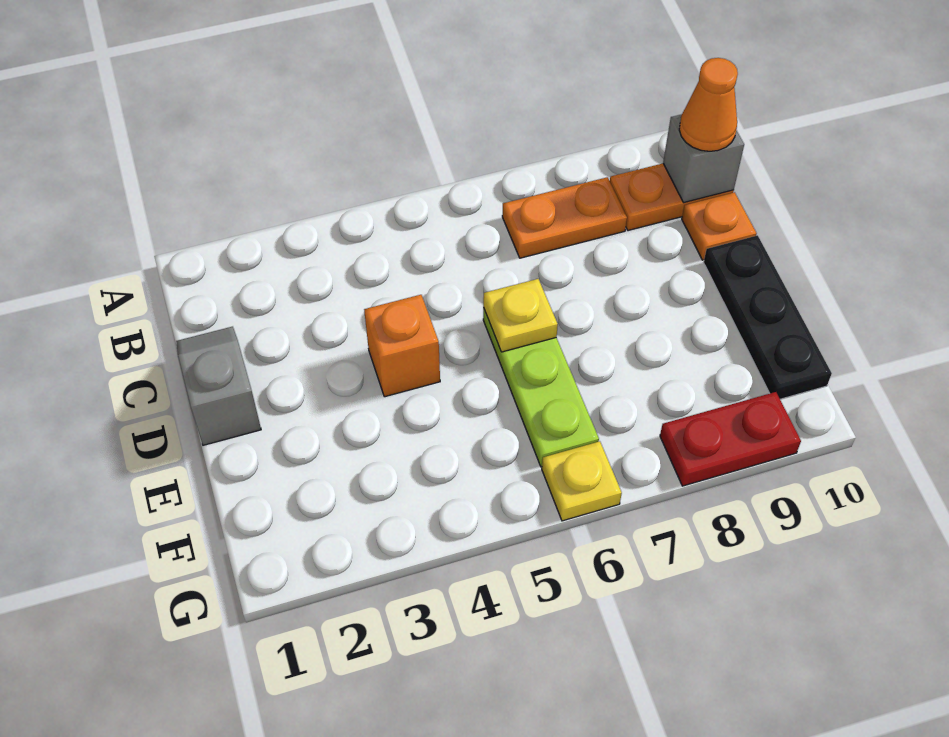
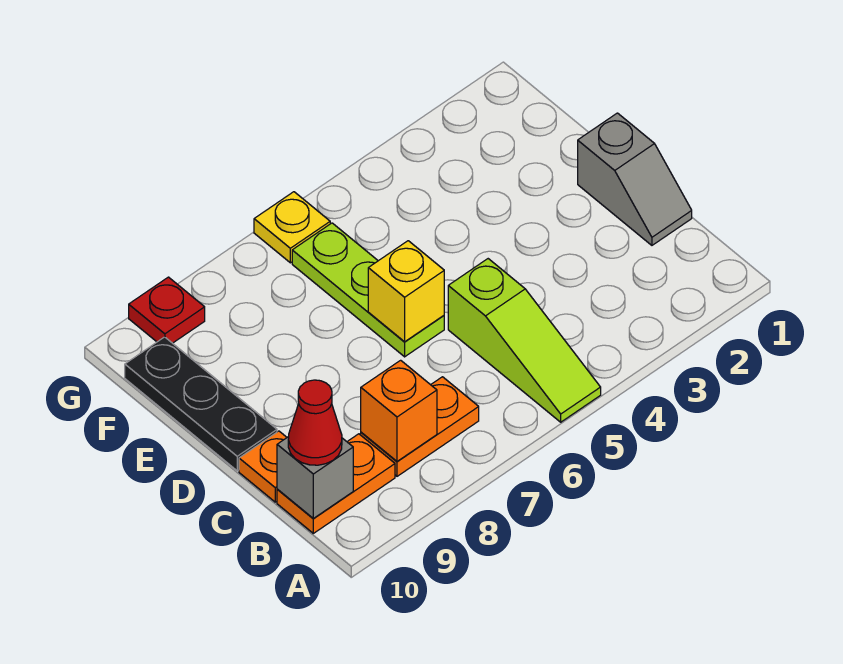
none -> lime 1x3 slope [448,259,601,422]
orange 1x1 cone [679,58,738,151] -> red 1x1 cone [288,380,342,465]
orange 1x1 brick [364,295,440,397] -> orange 1x1 brick moved to [361,360,437,461]
yellow 1x1 plate [483,279,558,352] -> yellow 1x1 brick [368,241,444,342]
red 1x2 plate [660,392,801,486] -> red 1x1 plate [129,277,205,343]

